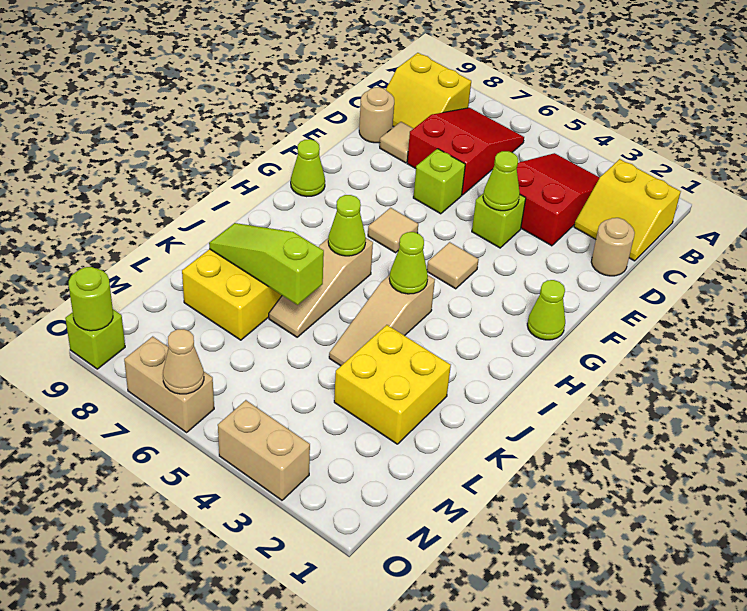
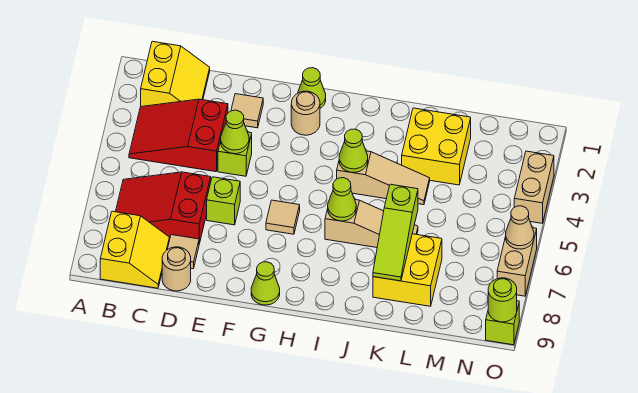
tan 1x1 round brick [591,218,635,276] -> tan 1x1 round brick moved to [291,91,320,135]
tan 1x1 tile [427,242,479,289] -> tan 1x1 tile moved to [231,94,263,128]

